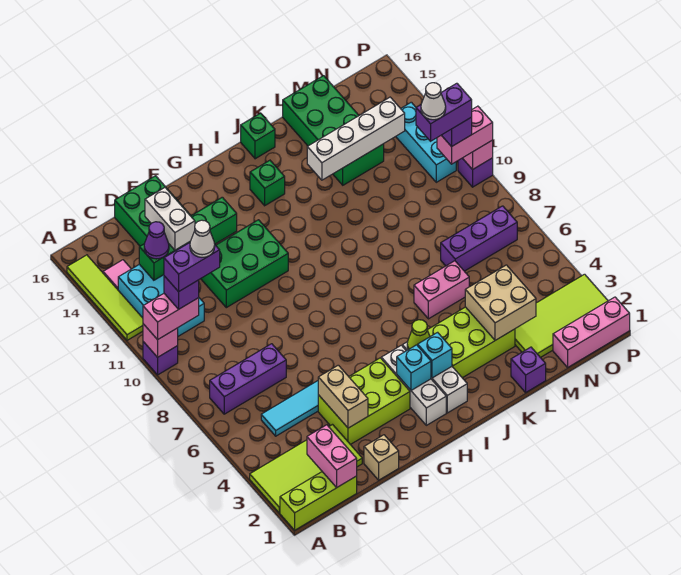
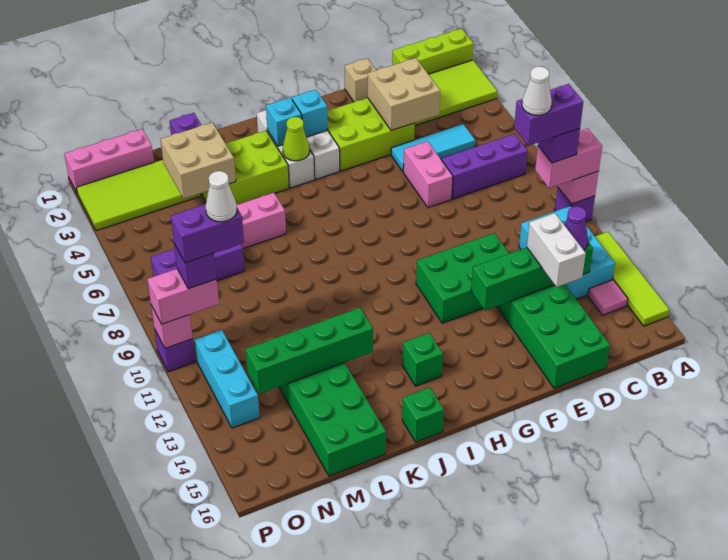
pink 1x2 brick [307,425,357,487] -> pink 1x2 brick moved to [403,141,453,208]
tan 1x2 brick [318,365,368,428] -> tan 2x2 brick [368,58,440,131]
white 1x4 brick [307,97,405,180] -> green 1x4 brick [246,308,373,394]

